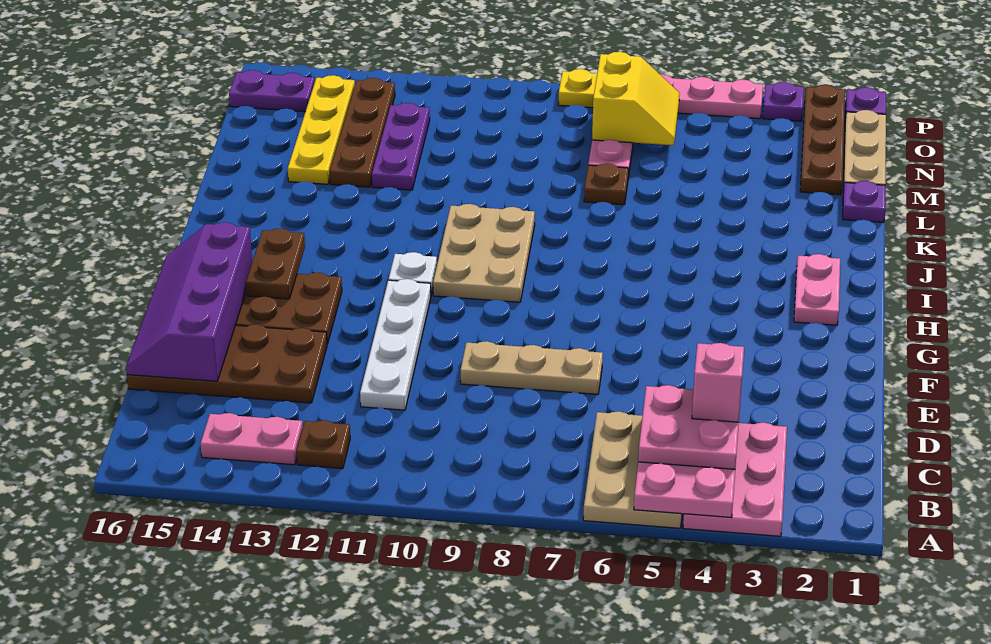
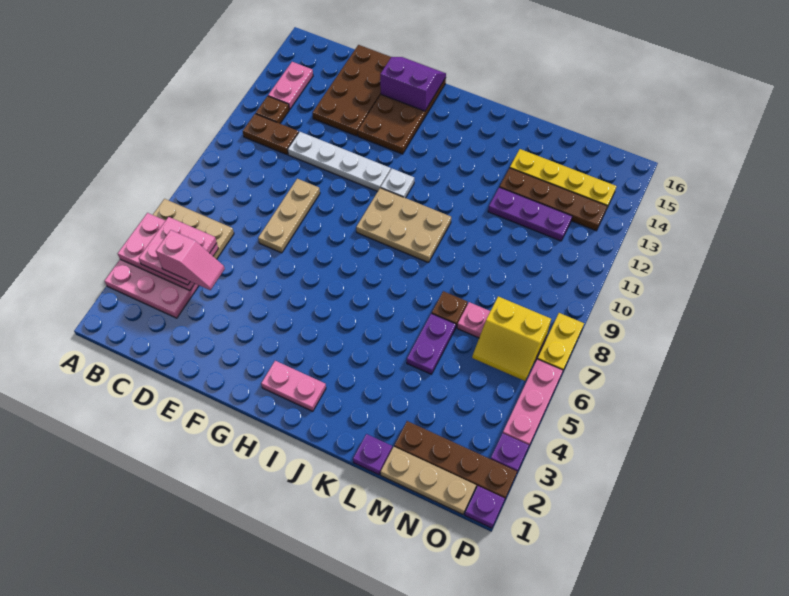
purple 2x4 slope [126,222,252,381] -> purple 2x2 slope [380,57,446,111]
brown 1x2 plate [246,228,305,299] -> brown 1x2 plate moved to [243,114,299,154]
purple 1x2 plate [229,70,315,112] -> purple 1x2 plate moved to [407,313,456,374]

